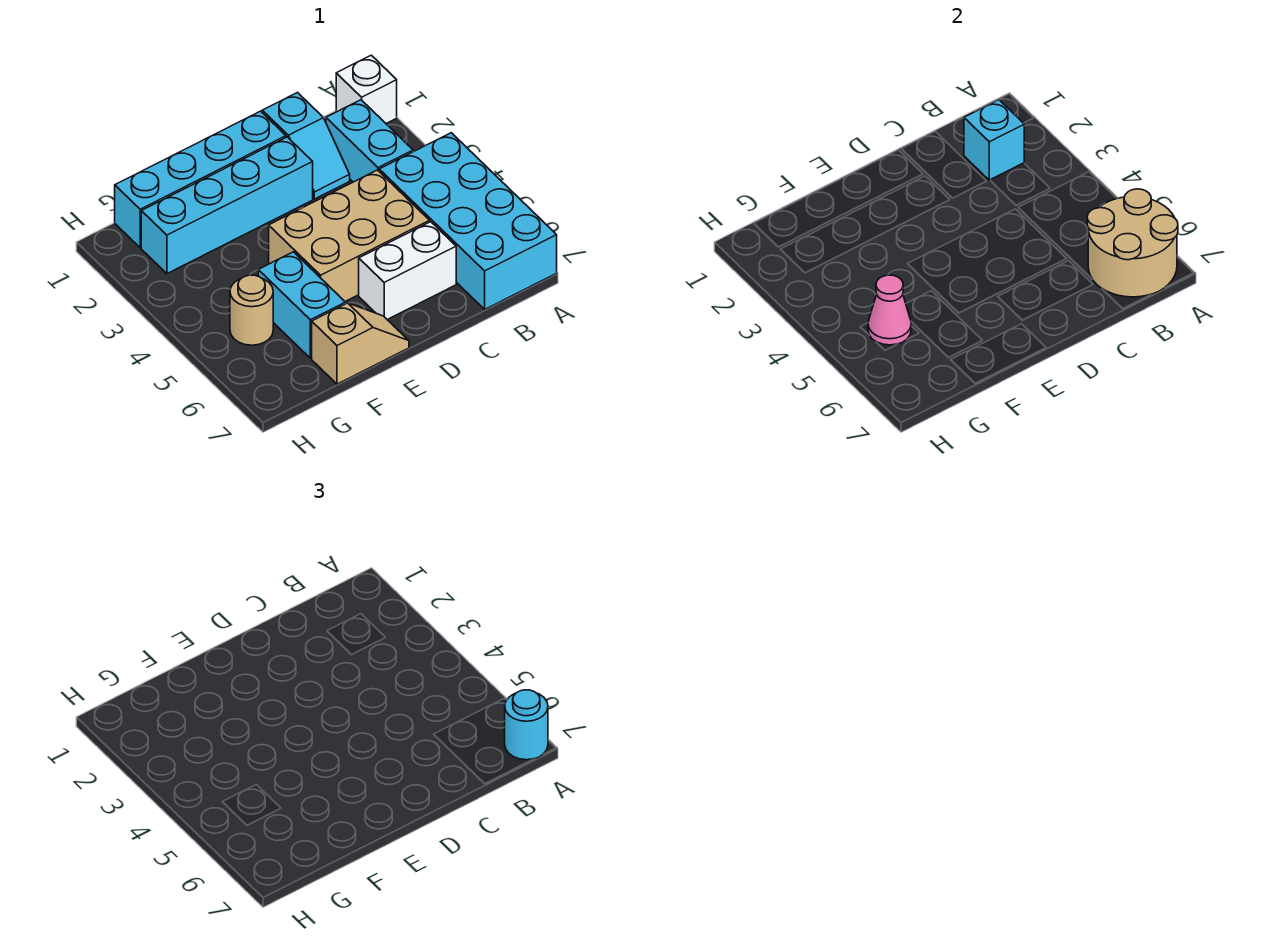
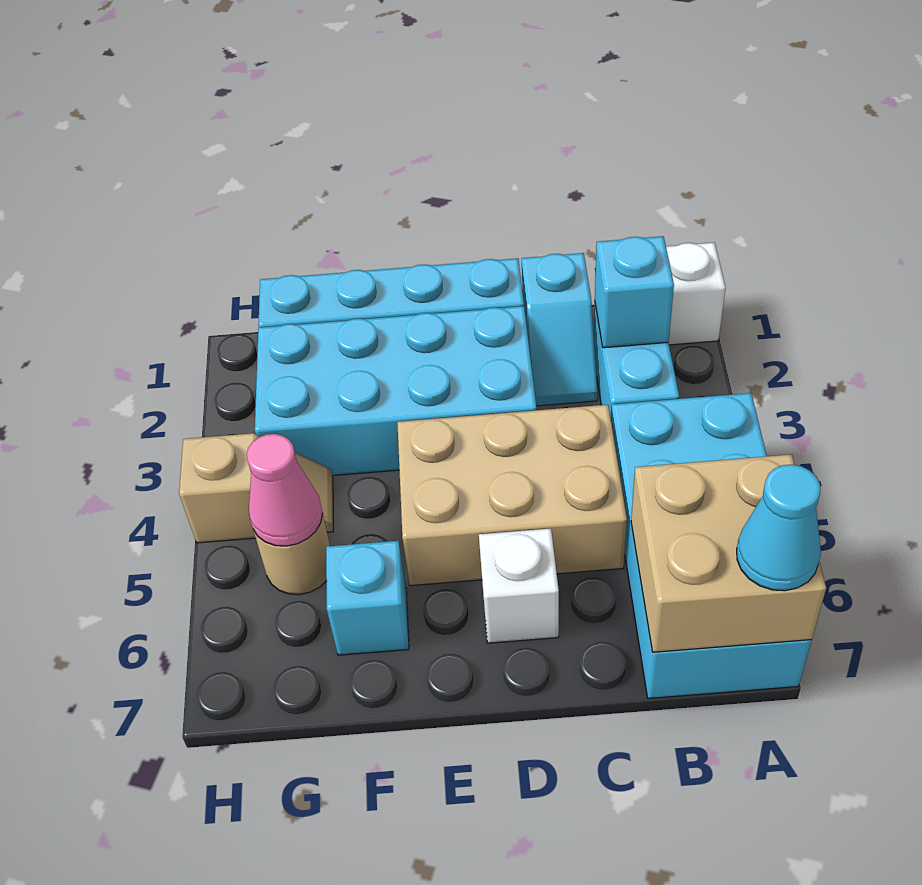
tan 2x2 round brick [1087,189,1178,297] -> tan 2x2 brick [631,454,826,652]
cyan 1x1 round brick [505,690,548,760] -> cyan 1x1 cone [737,465,821,591]
white 1x2 brick [359,222,456,320] -> white 1x1 brick [479,528,559,643]
cyan 1x4 brick [141,137,313,274] -> cyan 2x4 brick [255,306,537,476]
tan 1x2 slope [312,303,409,384] -> tan 1x2 slope moved to [179,433,333,543]
cyan 1x2 brick [258,252,346,358] -> cyan 1x1 brick [326,541,409,655]

